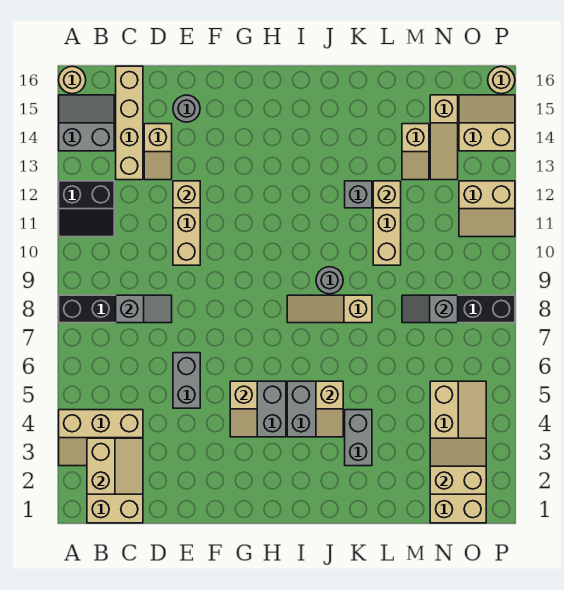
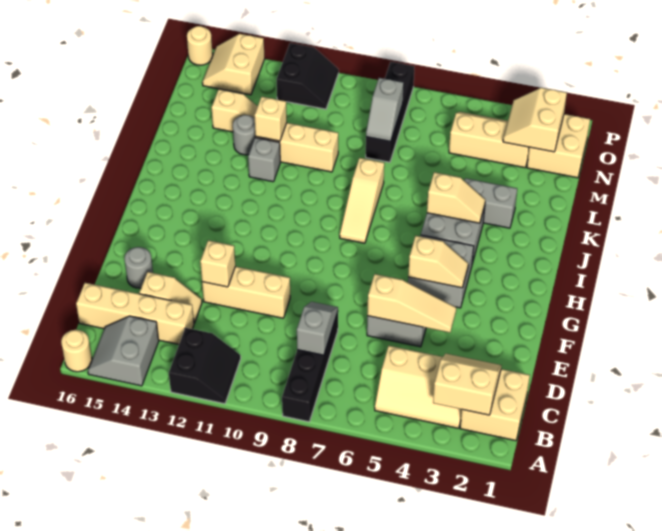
tan 2x3 slope [59,410,143,466] -> tan 2x3 slope turned to [375,346,462,428]
grey 1x1 round brick [316,267,343,294] -> grey 1x1 round brick moved to [233,115,256,155]
tan 1x3 slope [430,95,458,180] -> tan 1x3 slope moved to [367,274,456,333]
tan 2x2 slope [459,181,515,237] -> black 2x2 slope [277,43,339,109]

